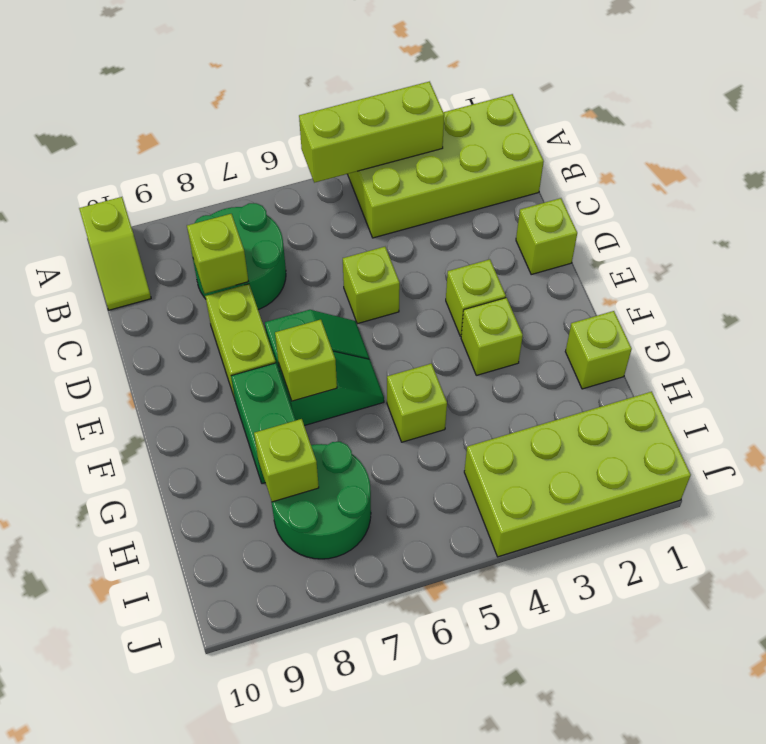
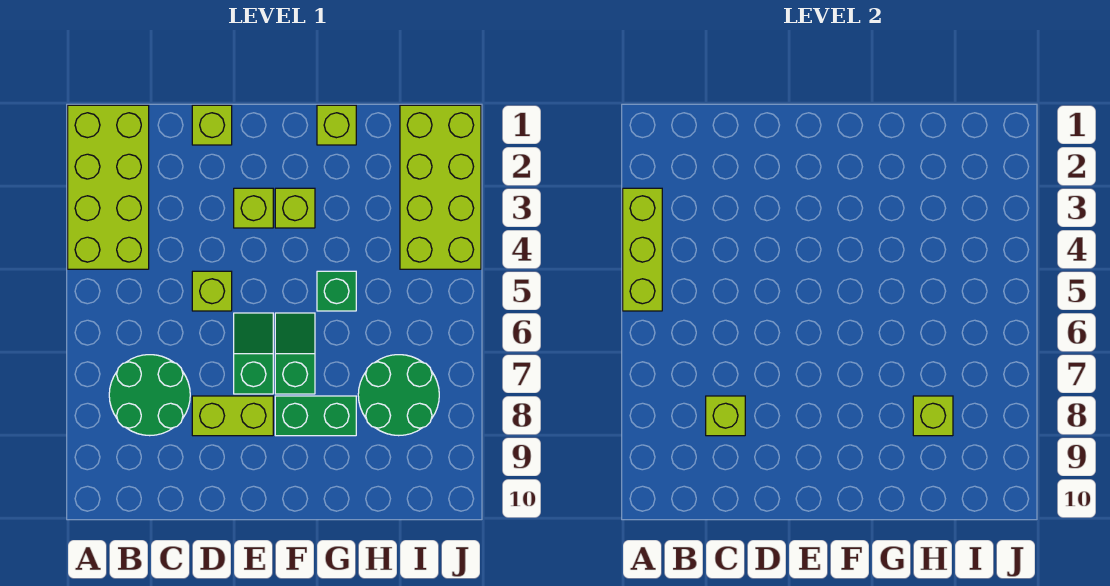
lime 1x2 slope [79,197,151,310] -> none
lime 1x1 brick [275,320,337,401] -> none
lime 1x1 brick [387,363,447,442] -> green 1x1 brick [317,271,356,311]

